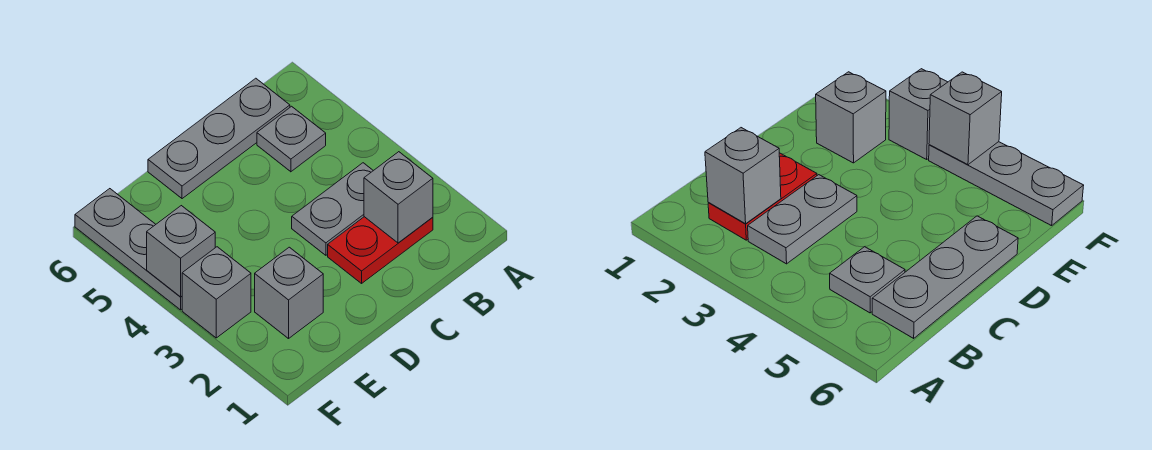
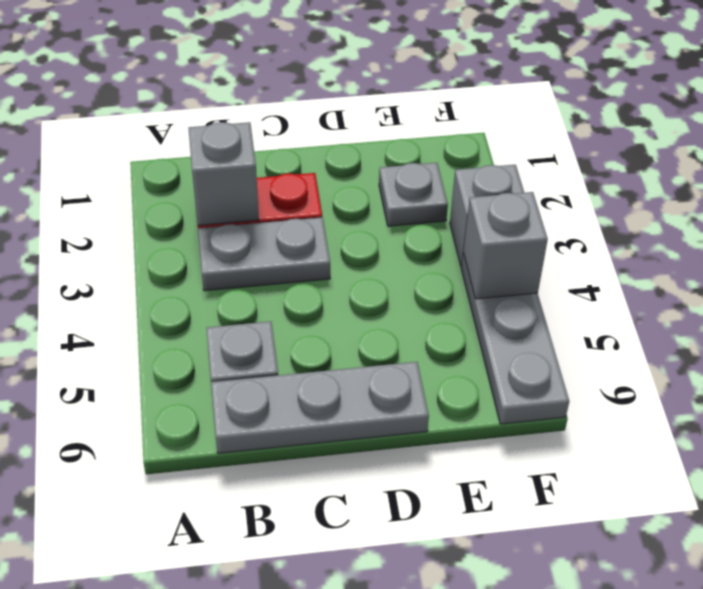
grey 1x1 brick [255,247,323,339] -> grey 1x1 plate [379,163,448,226]

